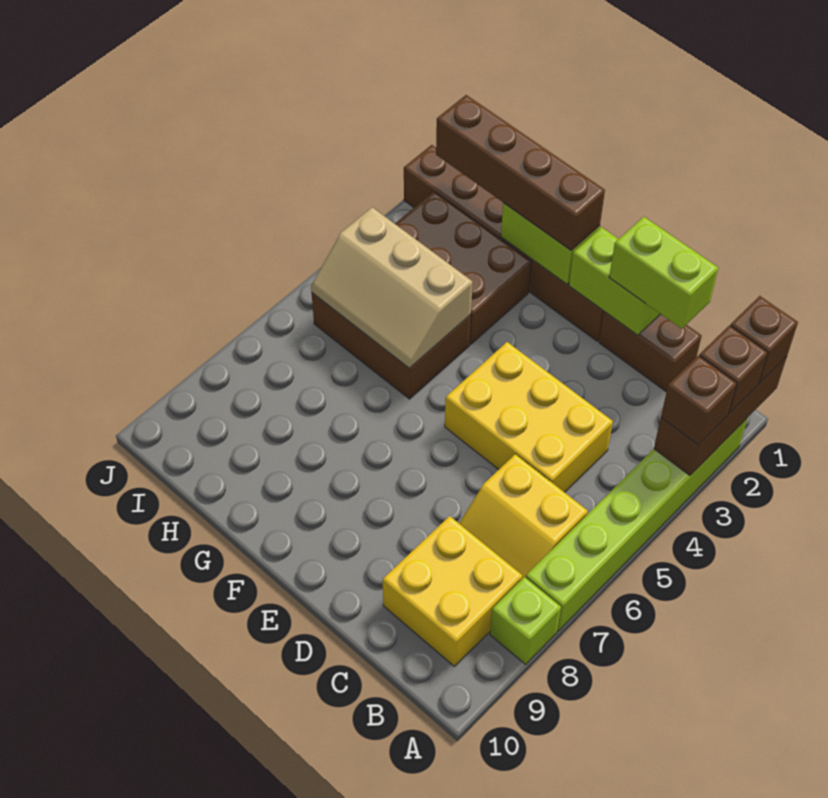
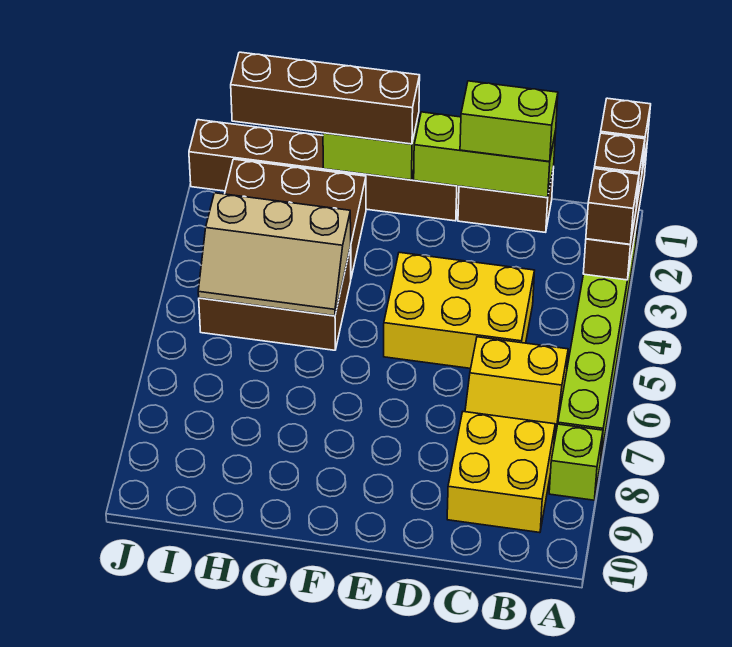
lime 1x2 brick [569,227,660,335] -> lime 1x3 brick [414,112,556,197]

